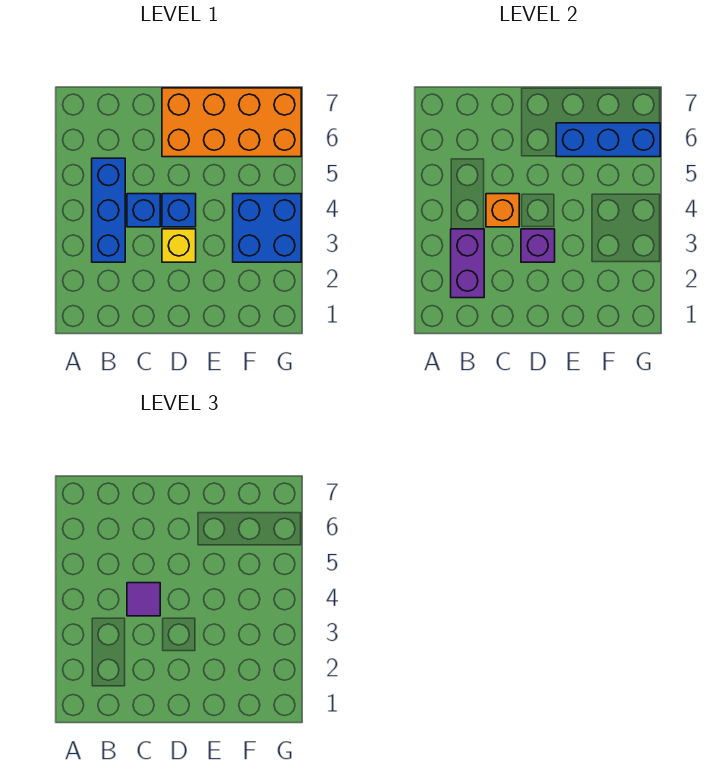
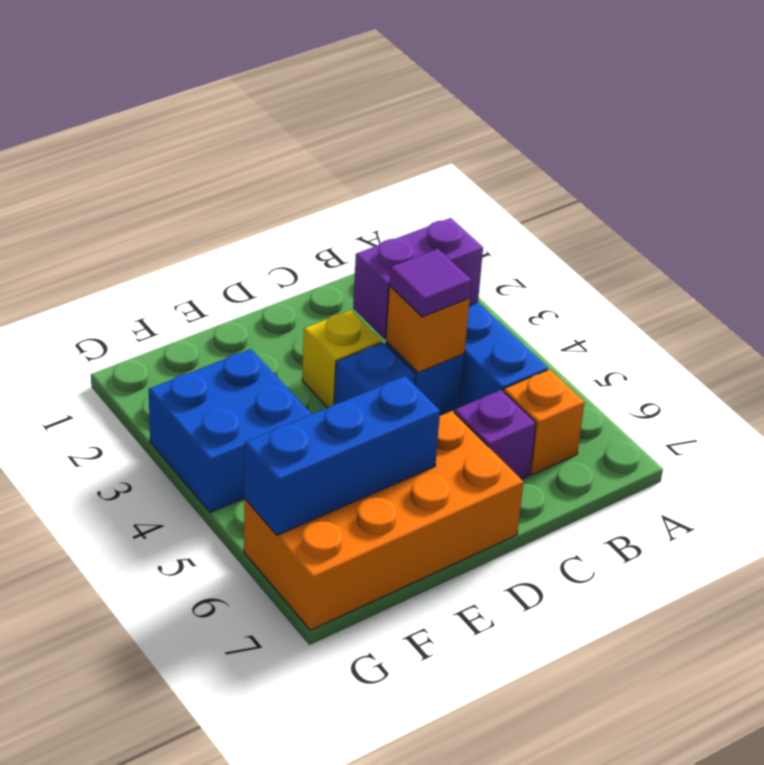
purple 1x2 brick [451,229,484,298] -> purple 1x2 brick turned to [353,218,483,339]
none -> orange 1x1 brick [504,369,585,475]
purple 1x1 brick [521,229,555,262] -> purple 1x1 brick moved to [454,390,536,480]

